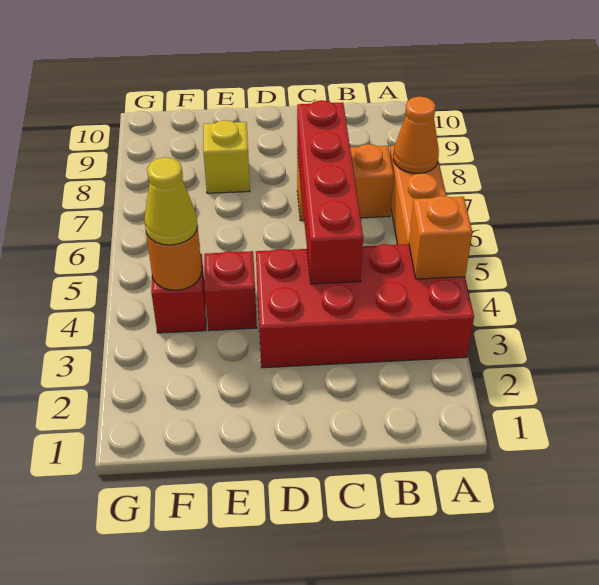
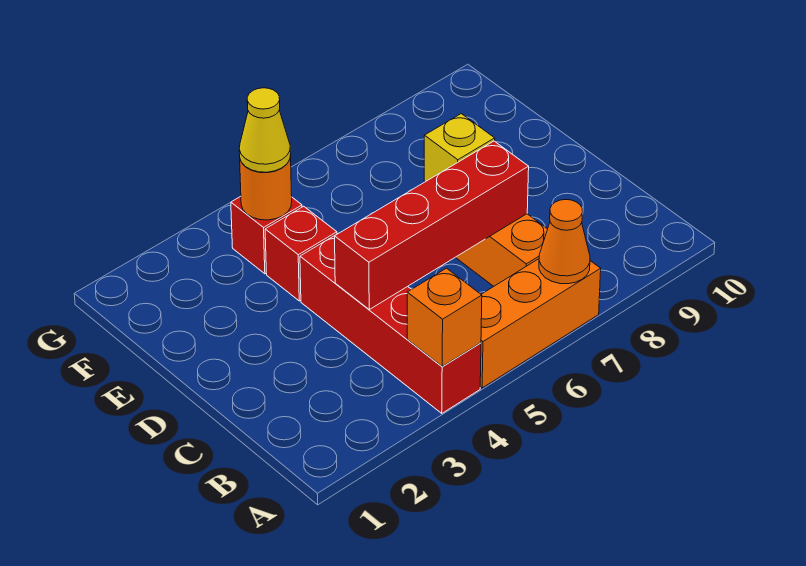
red 2x4 brick [256,244,474,368] -> red 1x4 brick [300,236,481,413]

